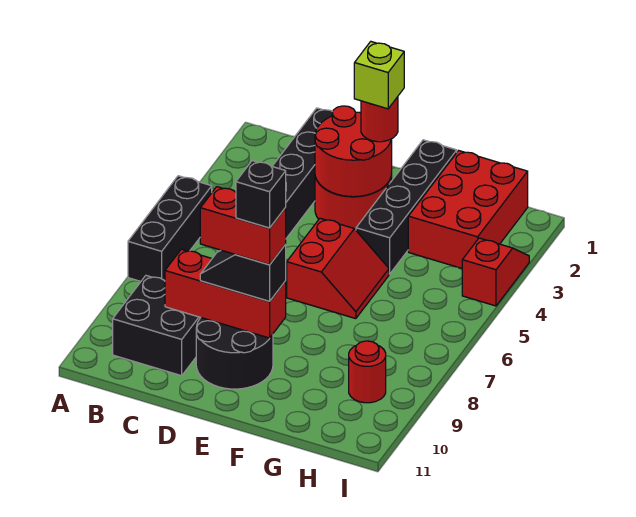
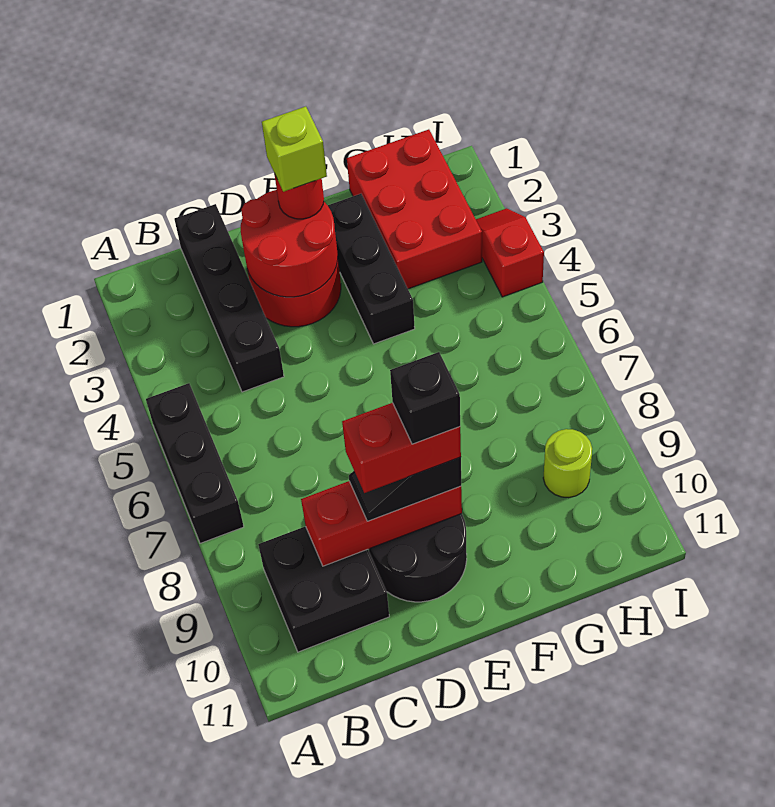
red 2x2 slope [287,218,389,319] -> none
black 1x4 brick [356,140,457,274] -> black 1x3 brick [328,194,415,344]
red 1x1 round brick [349,341,386,403] -> lime 1x1 round brick [543,429,592,498]

